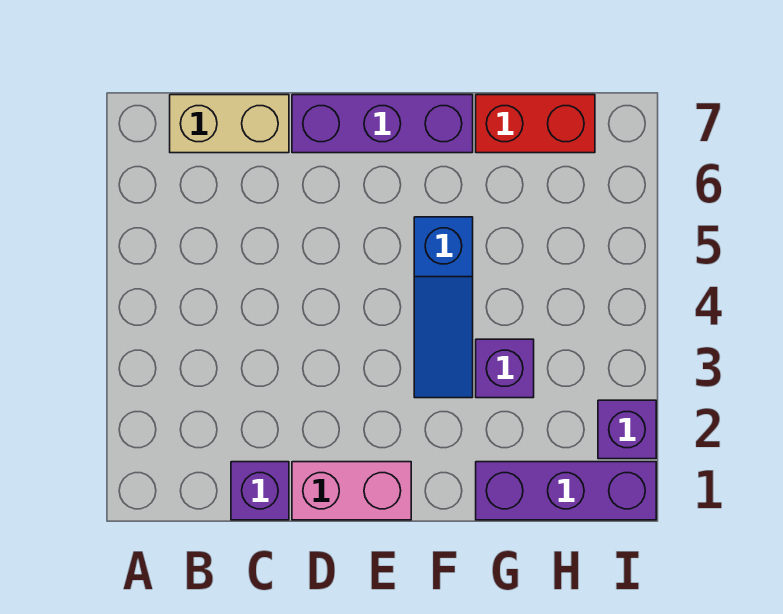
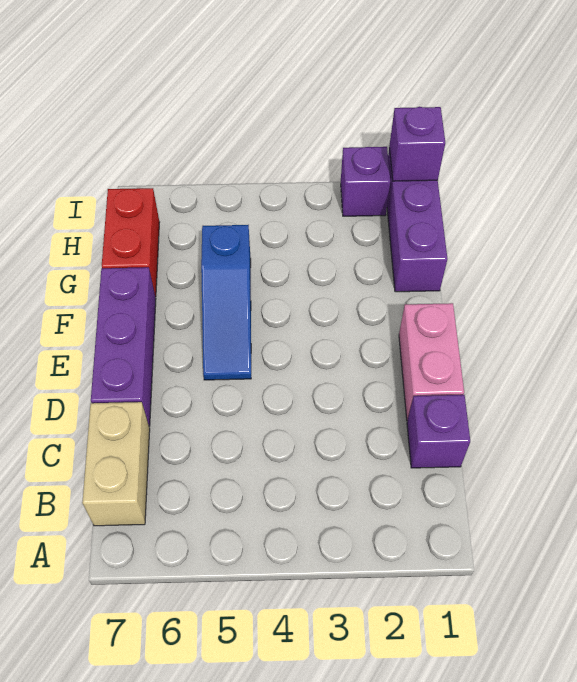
blue 1x3 slope [414,217,473,398] -> blue 1x3 slope turned to [201,225,251,380]
purple 1x1 brick [476,339,534,398] -> purple 1x1 brick moved to [389,107,445,181]

